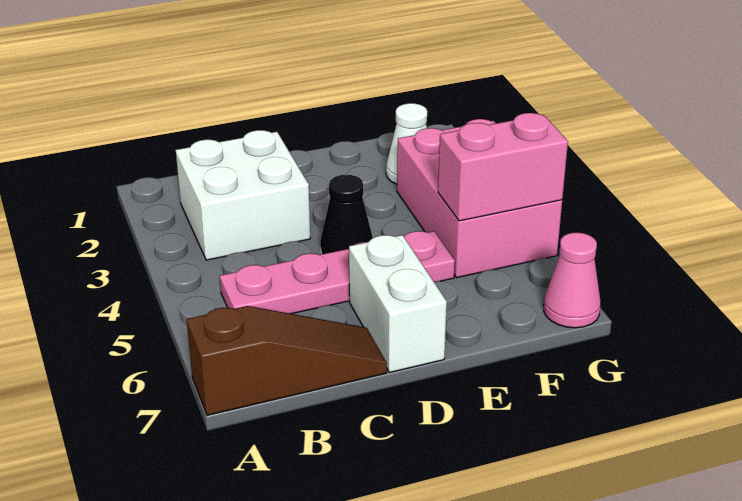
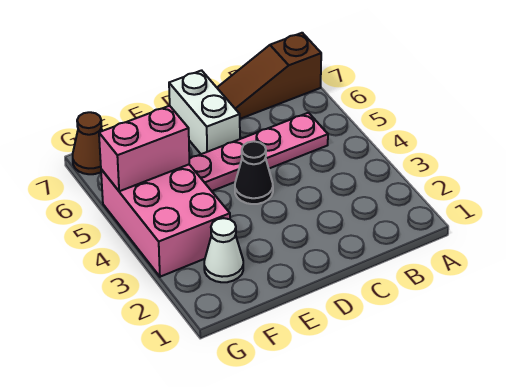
white 2x2 brick [176,130,310,260] -> none
pink 1x1 cone [544,233,601,328] -> brown 1x1 cone [73,112,102,174]

